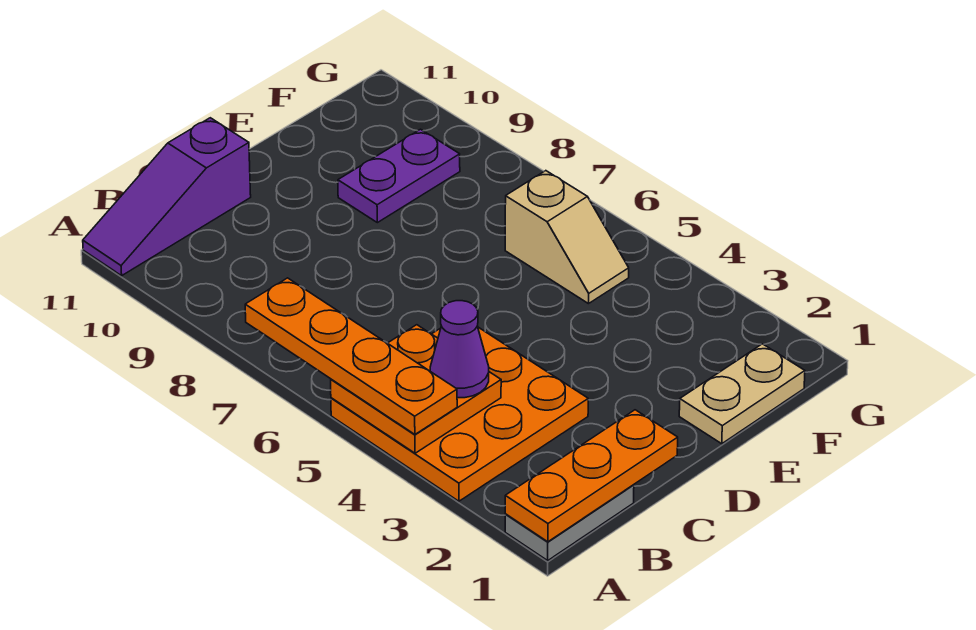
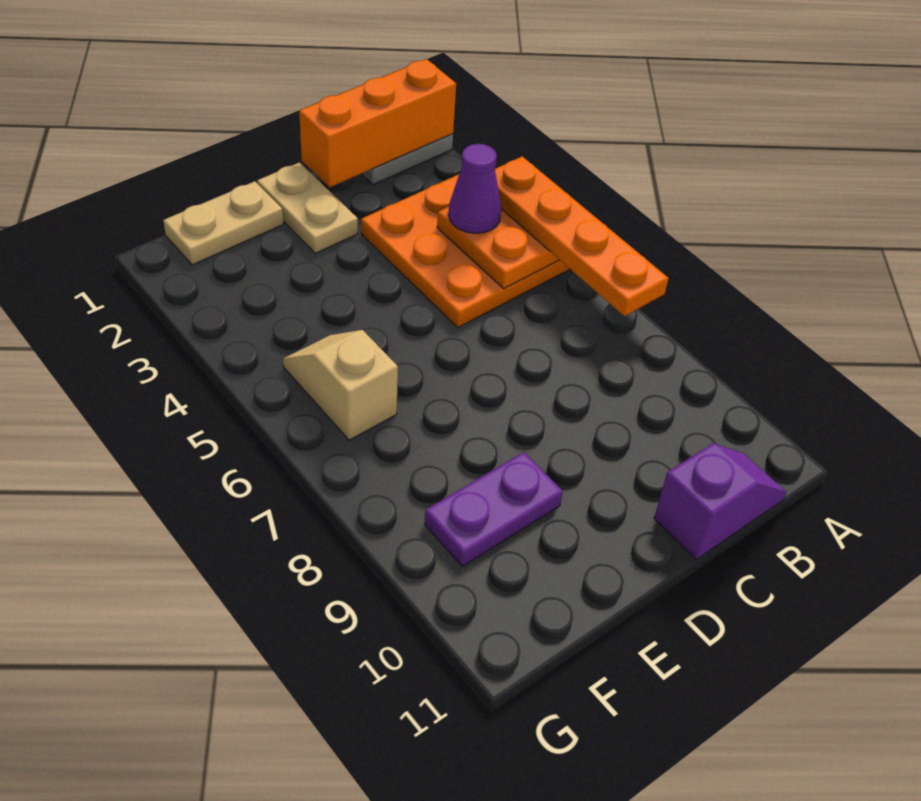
orange 1x3 plate [505,410,678,542] -> orange 1x3 brick [299,59,456,187]
purple 1x3 slope [83,118,251,276] -> purple 1x2 slope [654,443,786,559]
none -> tan 1x2 plate [257,163,358,253]

